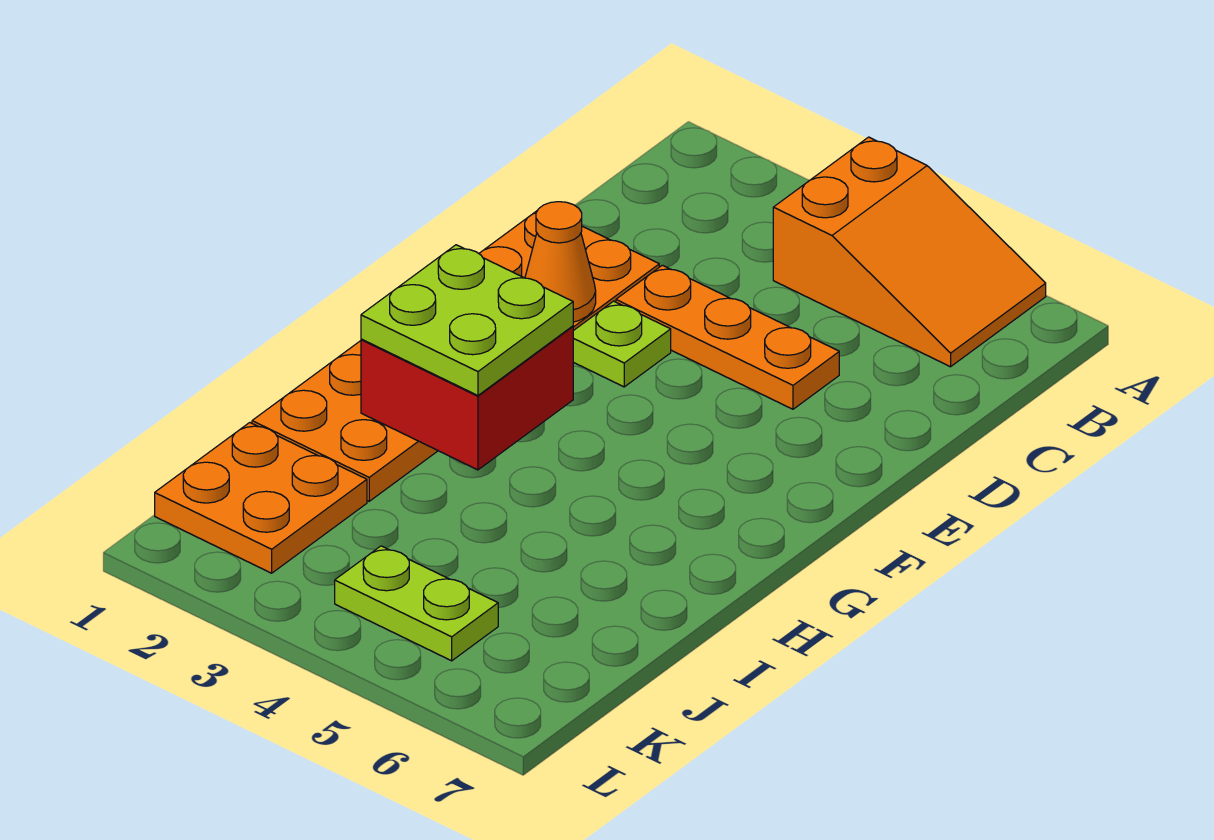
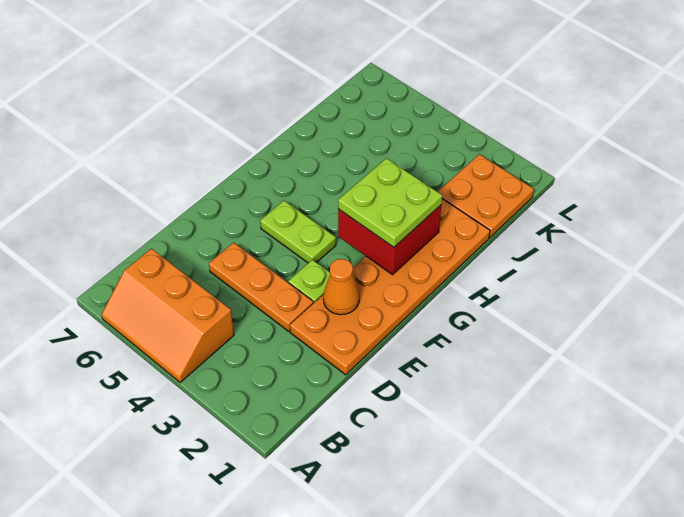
orange 2x3 slope [773,137,1046,367] -> orange 2x3 slope turned to [101,249,234,383]
lime 1x2 plate [335,546,498,661] -> lime 1x2 plate moved to [260,201,336,263]

